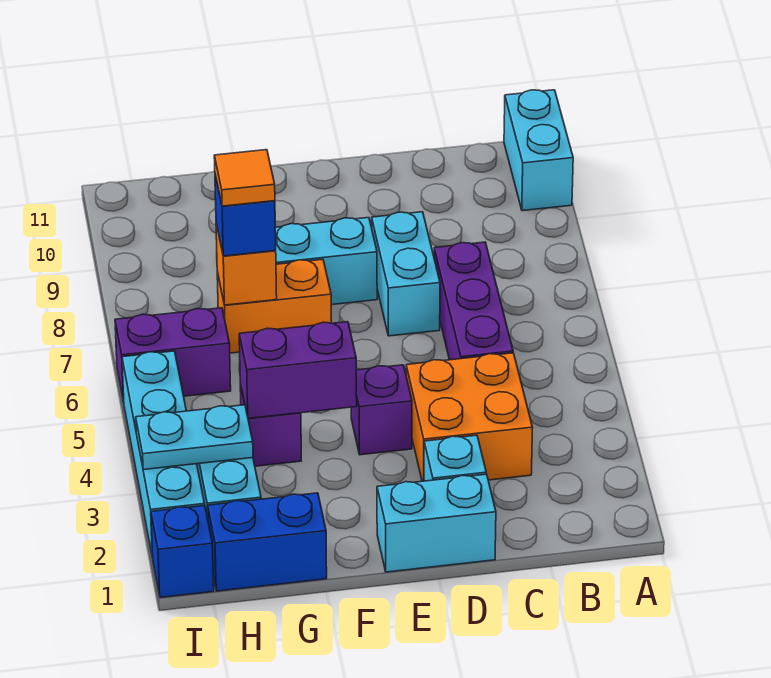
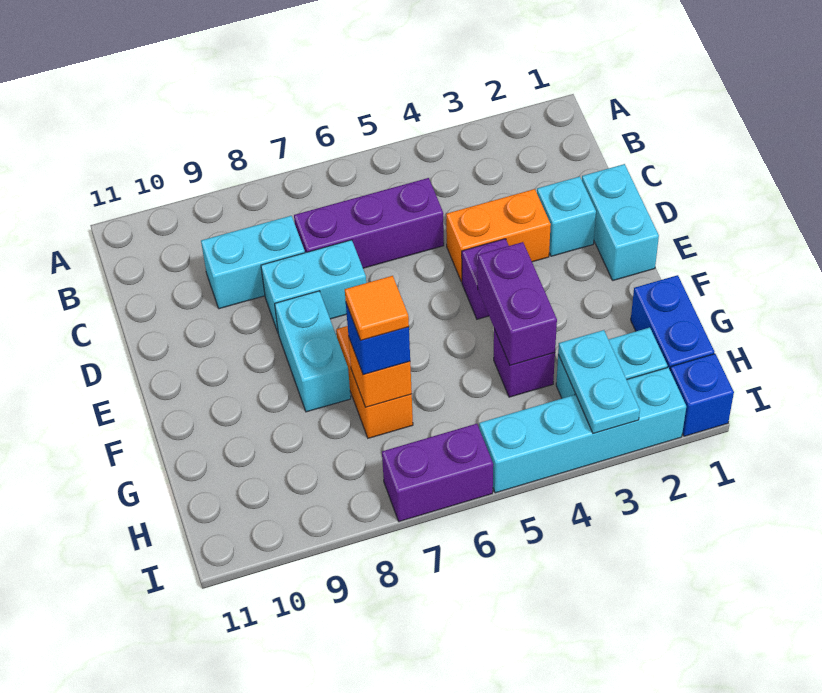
cyan 1x2 brick [504,90,573,211] -> cyan 1x2 brick moved to [201,216,305,309]
orange 2x2 brick [406,353,533,481] -> orange 1x2 brick [446,189,551,282]
purple 1x2 brick [115,308,231,402] -> purple 1x2 brick turned to [382,424,493,522]

